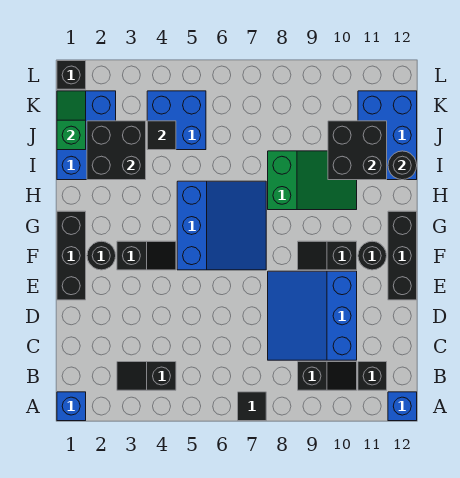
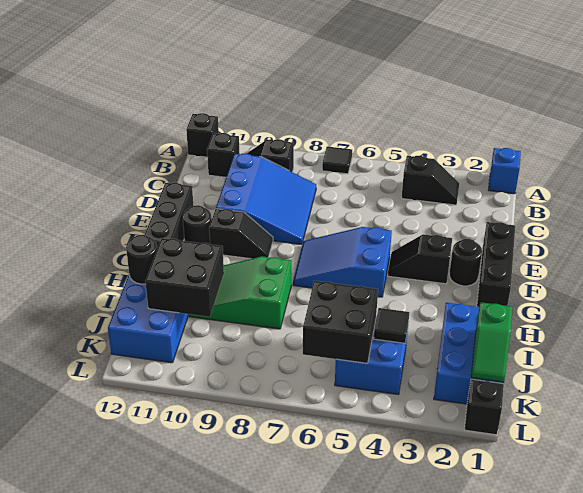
blue 1x1 brick [388,392,417,421] -> black 1x1 brick [186,113,219,157]
blue 3x3 slope [177,181,266,270] -> blue 2x3 slope [293,227,392,297]
black 2x2 brick [87,121,146,180] -> black 2x2 brick moved to [303,281,378,363]

